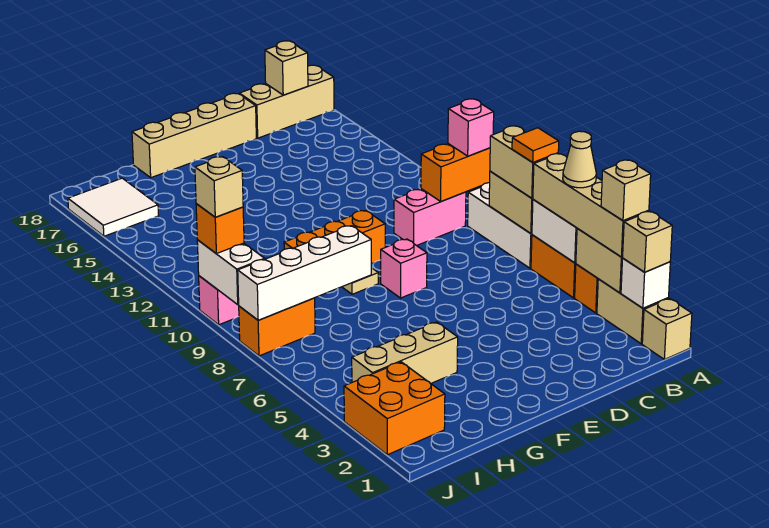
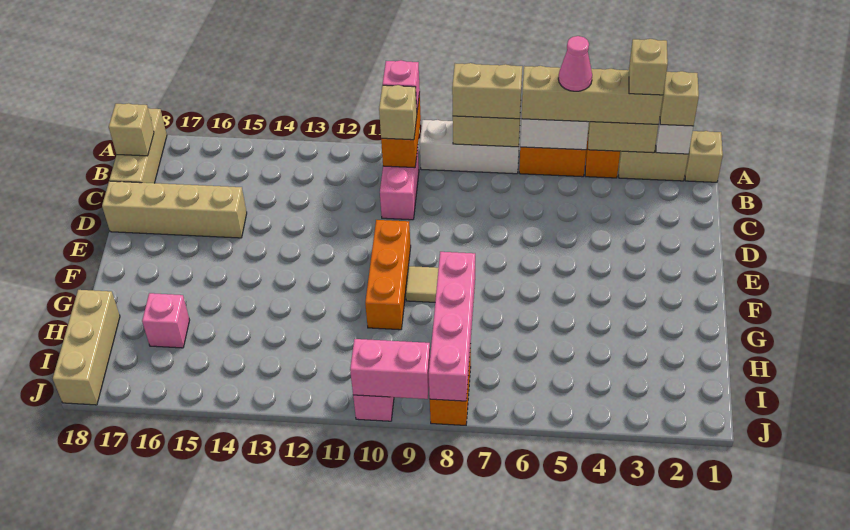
tan 1x1 cone [563,131,596,188] -> pink 1x1 cone [558,36,592,91]
orange 1x1 tile [512,128,559,162] -> none
tan 1x4 brick [132,93,256,178] -> tan 1x4 brick turned to [102,181,247,238]
pink 1x1 brick [381,239,427,298] -> pink 1x1 brick moved to [142,293,190,348]
tan 1x3 brick [352,322,458,383] -> tan 1x3 brick moved to [53,290,120,405]
white 1x4 brick [238,226,371,320] -> pink 1x4 brick [429,252,475,401]
orange 2x2 brick [344,362,445,455] -> none
white 2x2 tile [68,178,159,236] -> none
white 1x2 brick [197,240,265,305] -> pink 1x2 brick [350,339,430,399]
orange 1x1 brick [196,204,244,254] -> none
tan 1x1 brick [195,157,243,217] -> tan 1x1 brick moved to [379,85,417,140]

